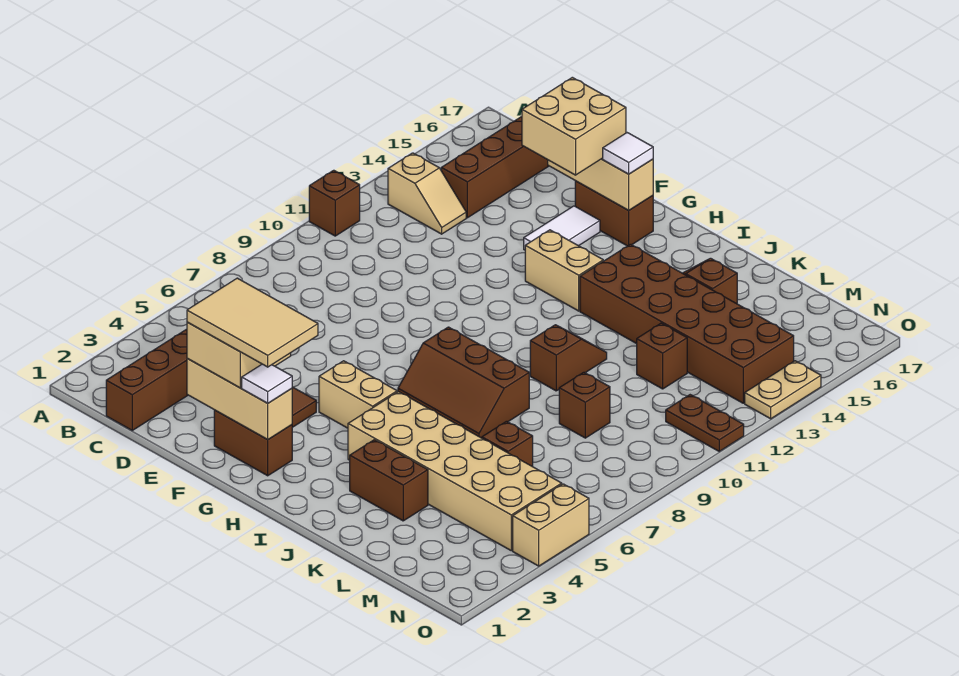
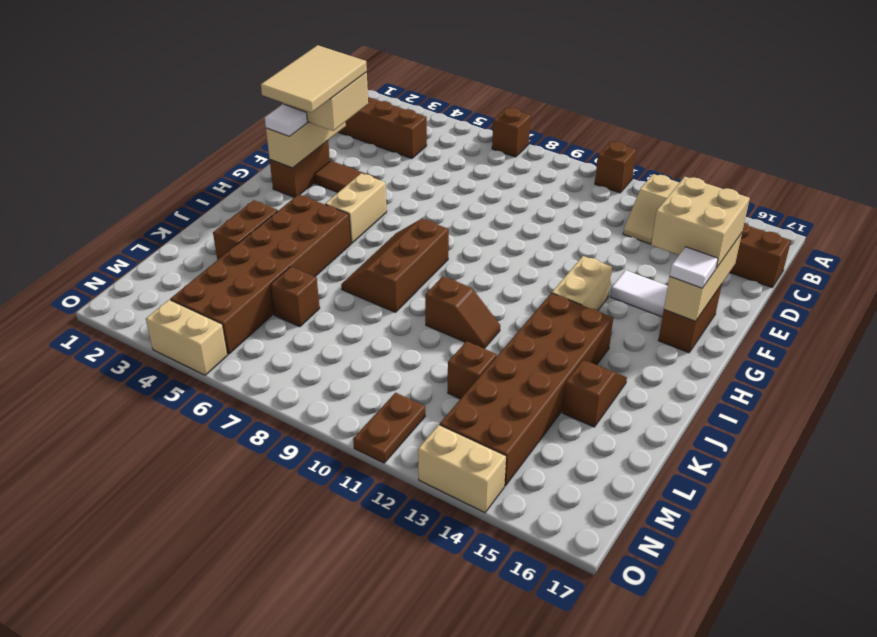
tan 2x6 brick [348,392,562,551] -> brown 2x6 brick [170,194,351,354]
brown 1x1 brick [559,372,610,438] -> brown 1x1 brick moved to [492,108,531,157]
tan 1x2 plate [745,361,821,419] -> tan 1x2 brick [418,425,506,513]

